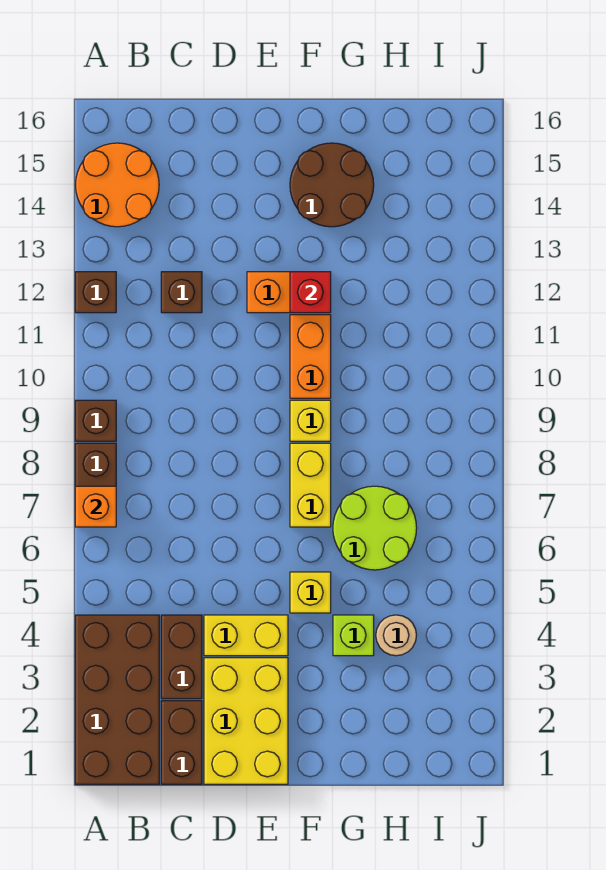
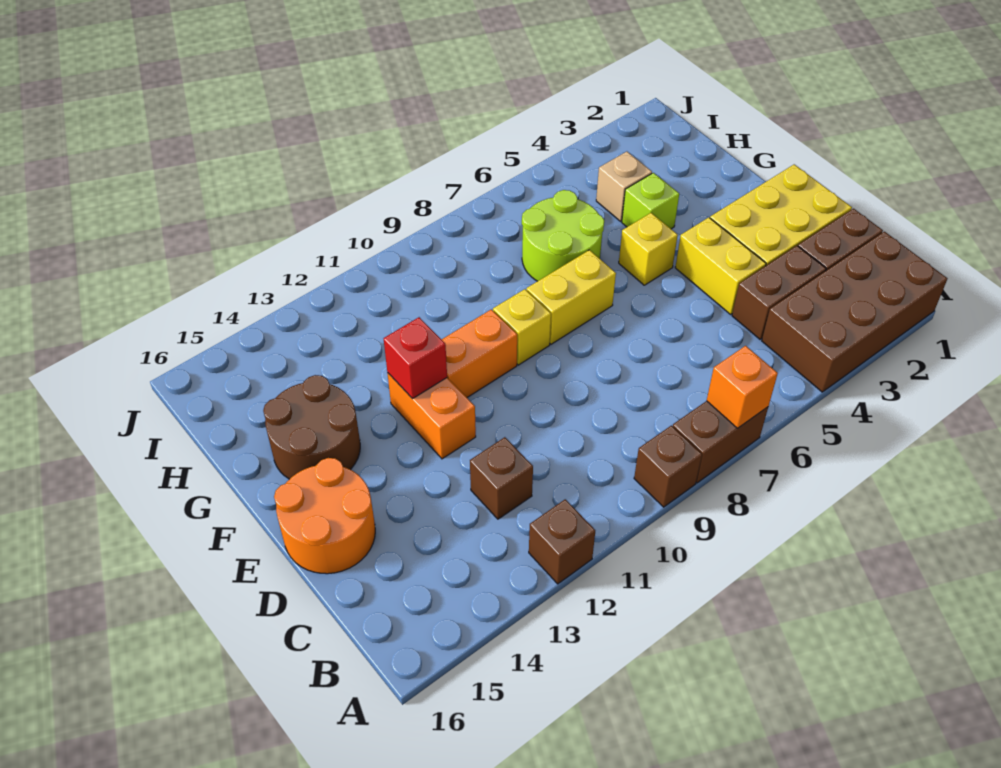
orange 2x2 round brick [76,143,159,227] -> orange 2x2 round brick moved to [274,458,375,574]
tan 1x1 round brick [376,615,417,656] -> tan 1x1 brick [596,152,652,221]

